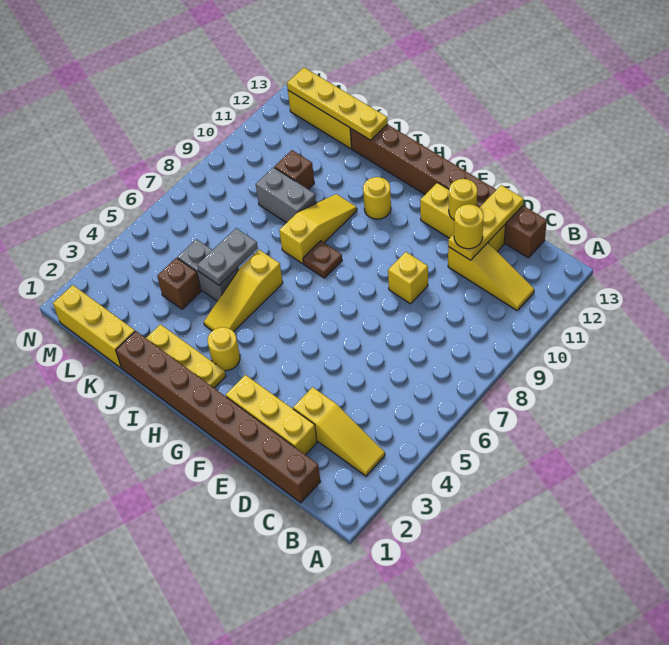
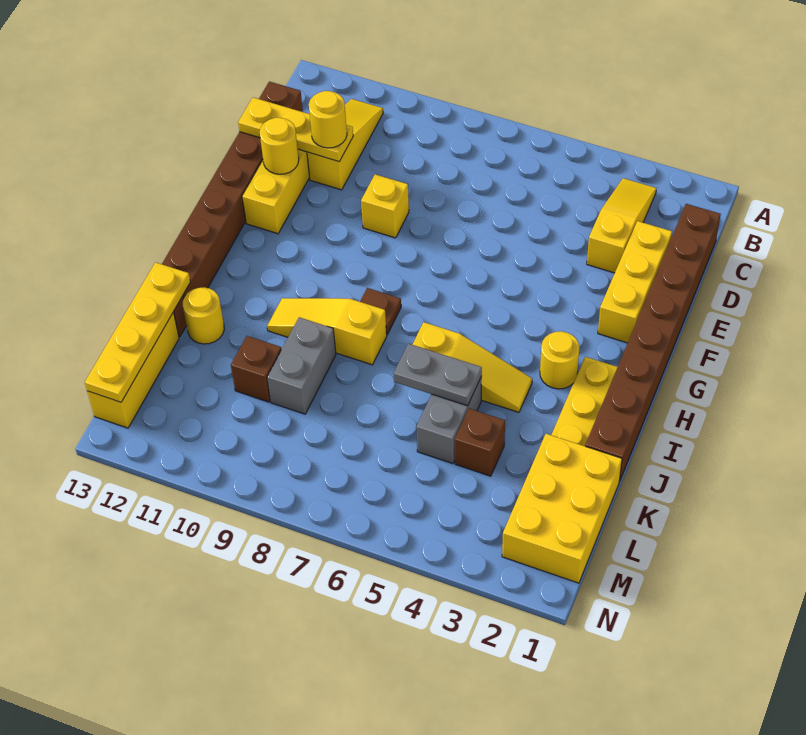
yellow 1x1 round brick [363,177,391,219] -> yellow 1x1 round brick moved to [183,287,224,344]
yellow 1x3 brick [53,285,135,368] -> yellow 2x3 brick [502,434,622,583]

